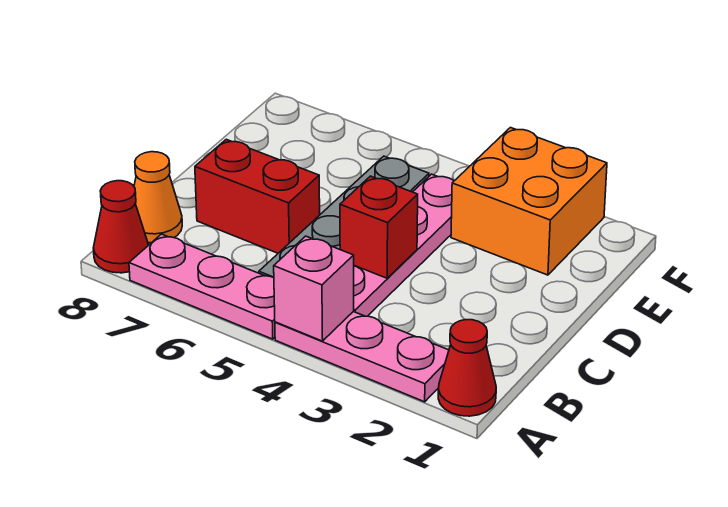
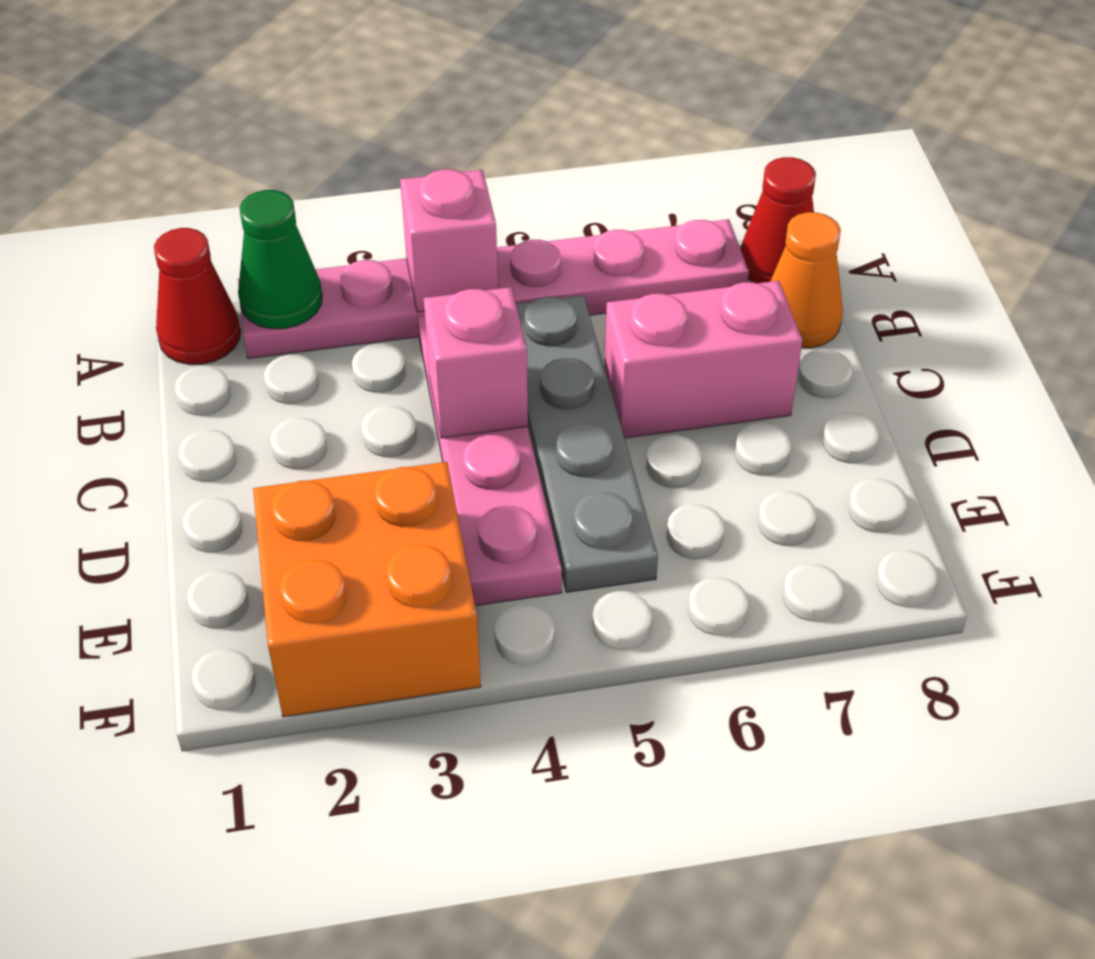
none -> green 1x1 cone [238,190,322,329]
red 1x1 brick [340,176,418,278] -> pink 1x1 brick [424,287,528,438]
red 1x2 brick [195,139,320,253] -> pink 1x2 brick [604,281,803,438]

